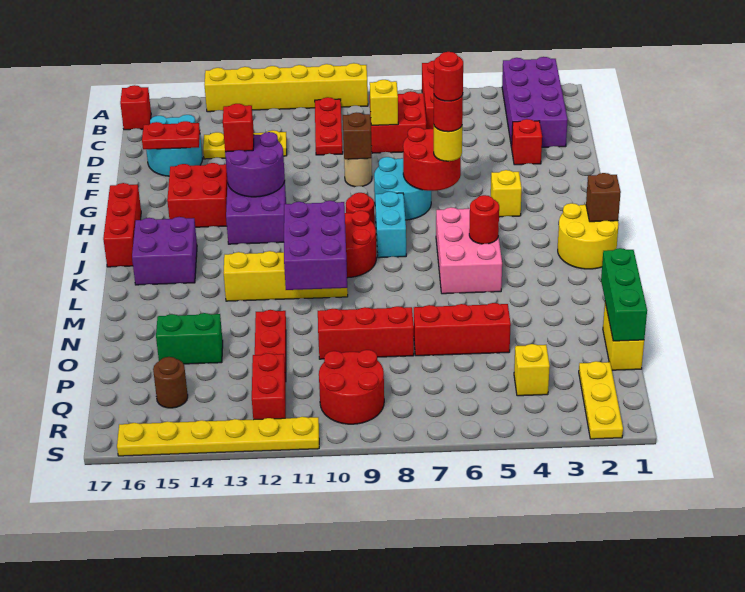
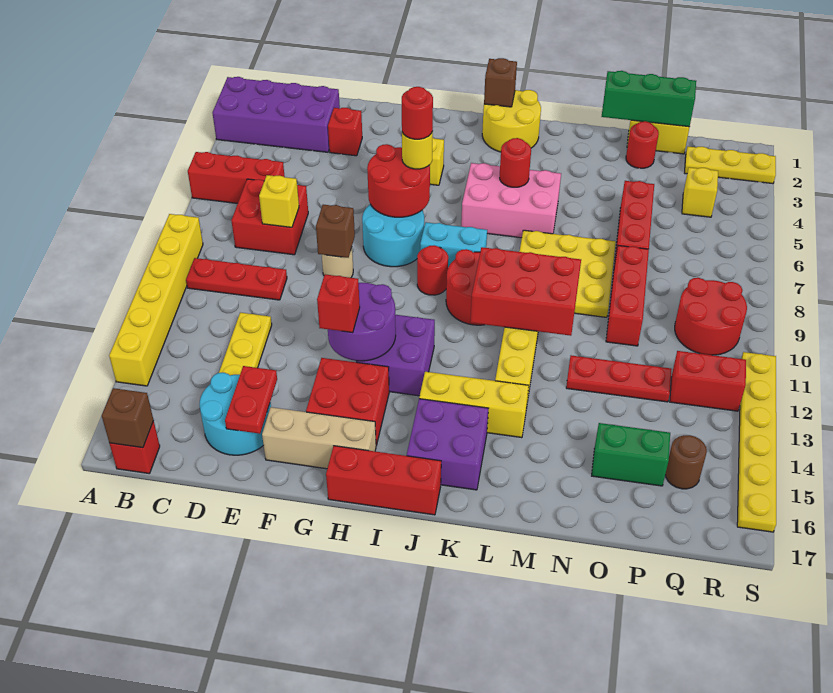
none -> brown 1x1 brick [102,388,154,448]
none -> tan 1x3 brick [262,407,376,469]
red 1x1 round brick [434,52,463,101] -> red 1x1 round brick moved to [626,121,659,168]
none -> yellow 1x3 brick [419,372,529,438]
purple 2x3 brick [284,201,347,290] -> red 2x3 brick [470,247,581,336]
none -> yellow 3x3 plate [519,230,616,317]
green 1x2 brick [156,313,223,364] -> green 1x2 brick turned to [592,423,670,486]

